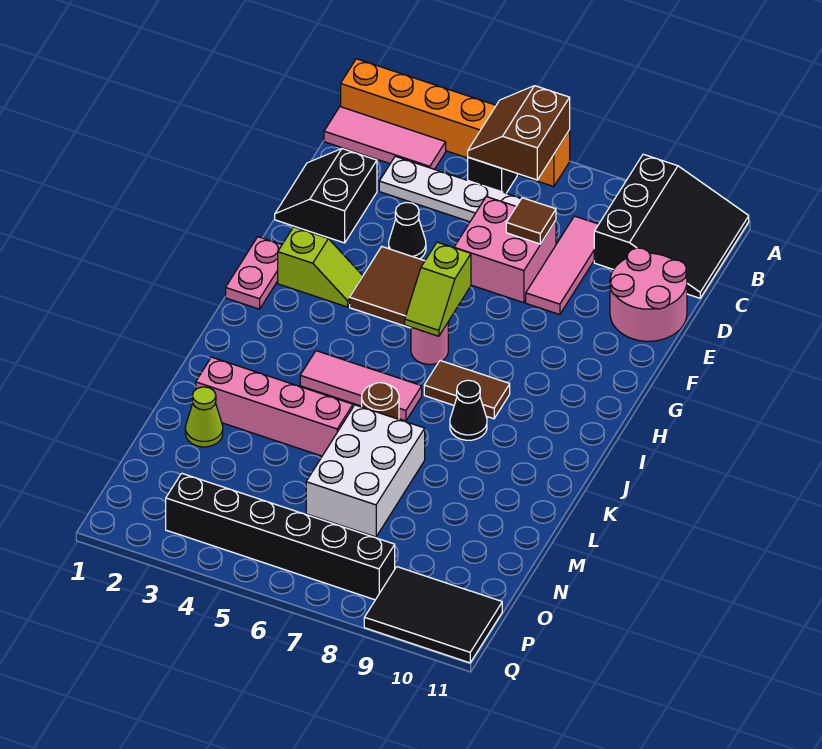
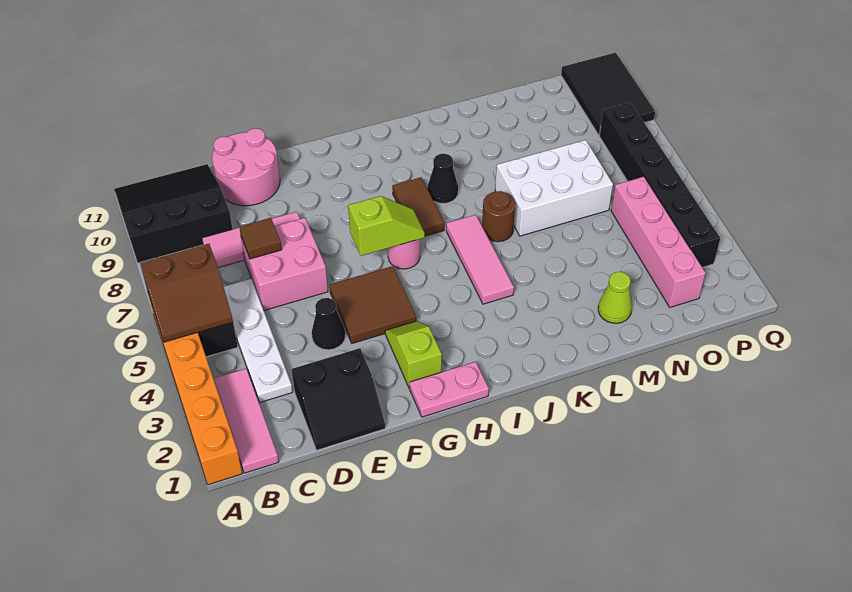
pink 1x4 brick [196,357,353,456] -> pink 1x4 brick moved to [611,177,706,307]

